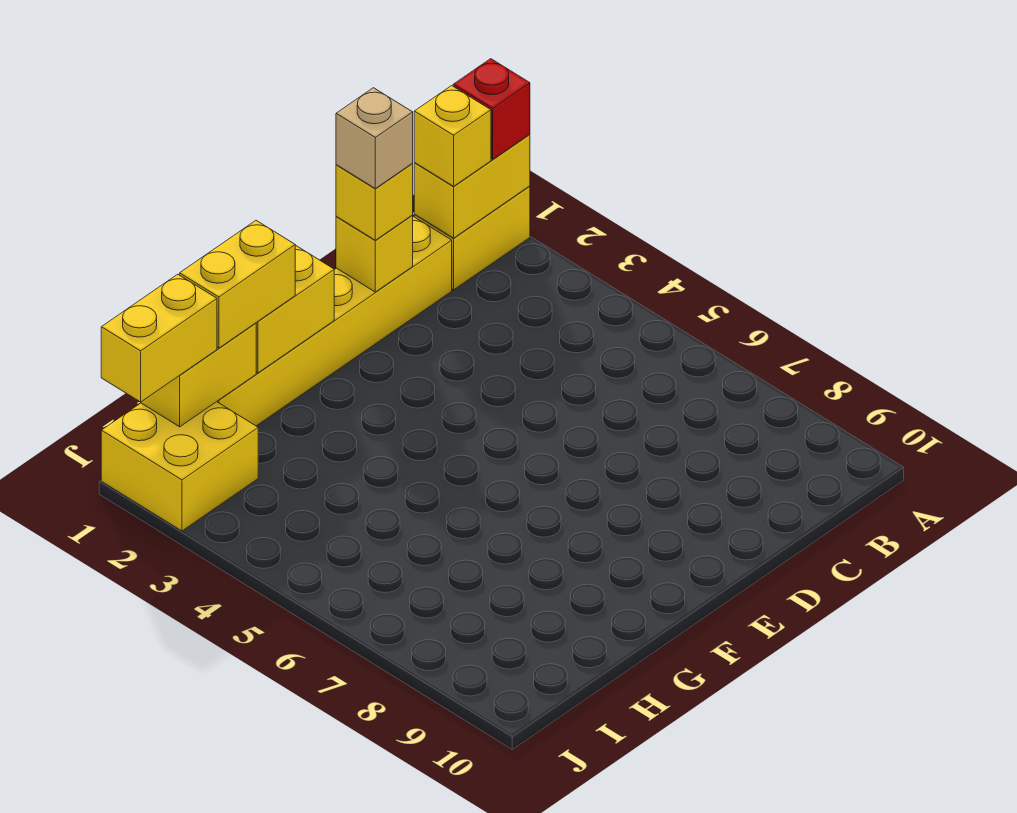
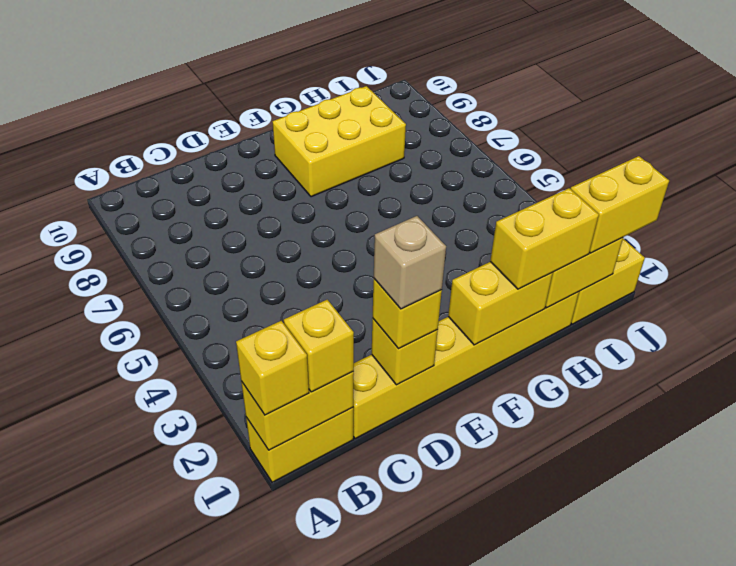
red 1x1 brick [453,59,530,159] -> yellow 1x1 brick [236,321,309,415]
none -> yellow 2x3 brick [273,86,406,197]

